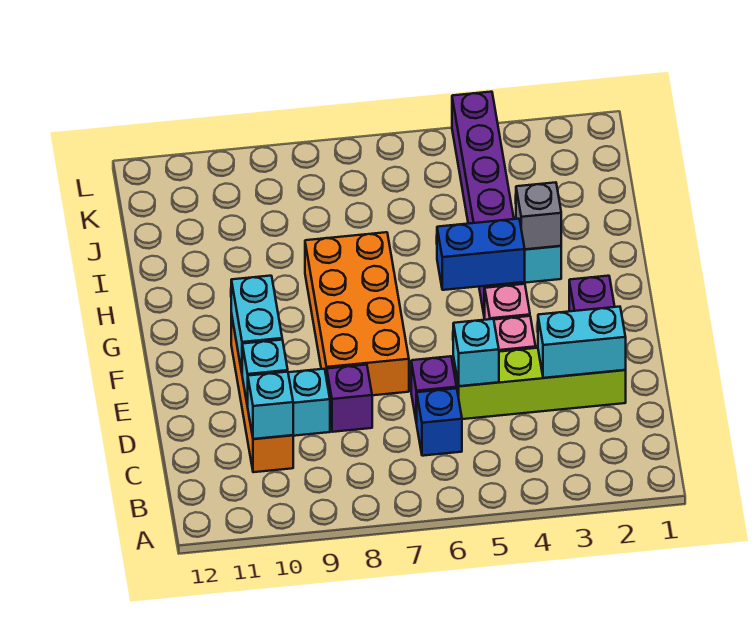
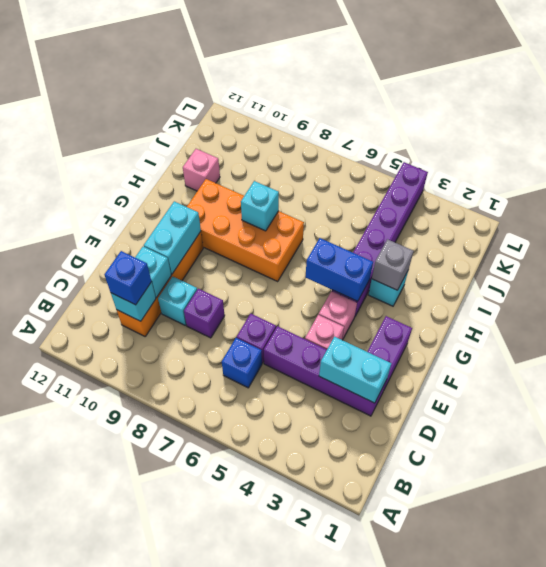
none -> blue 1x1 brick [105,251,152,305]
lime 1x4 brick [453,348,626,419] -> purple 1x4 brick [264,326,387,416]
cyan 1x1 brick [453,319,499,386] -> cyan 1x1 brick moved to [241,181,279,231]
orange 2x4 brick [305,232,409,395] -> orange 2x4 brick turned to [187,179,304,281]
none -> pink 1x1 brick [183,149,220,191]

